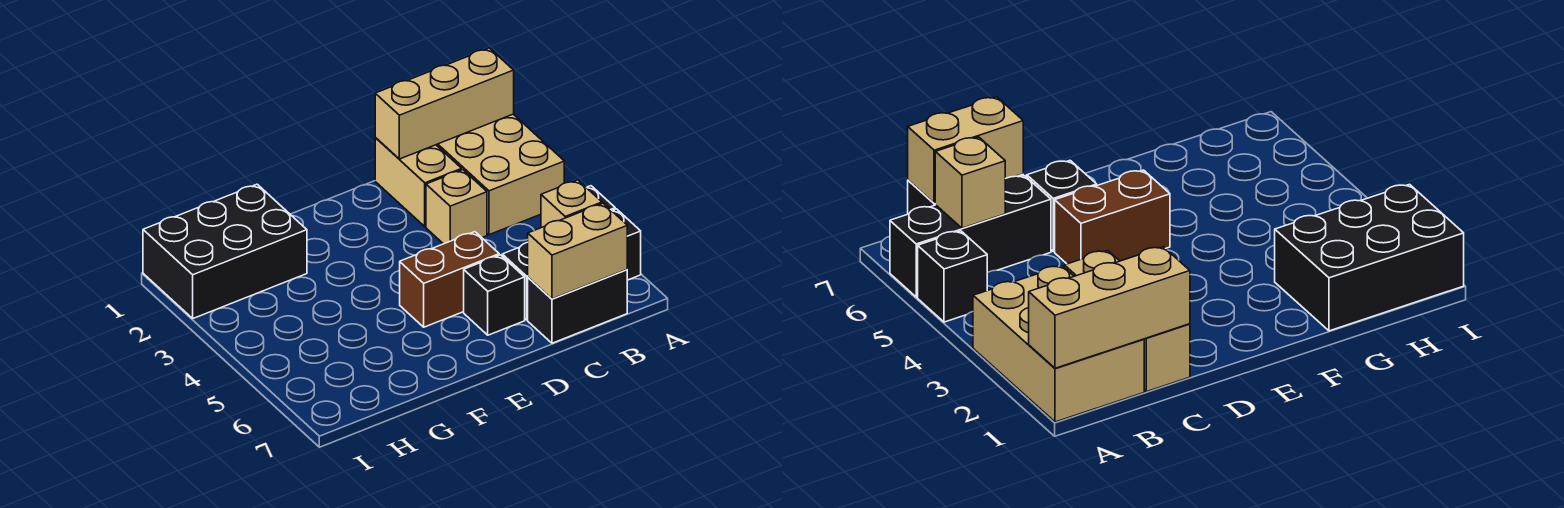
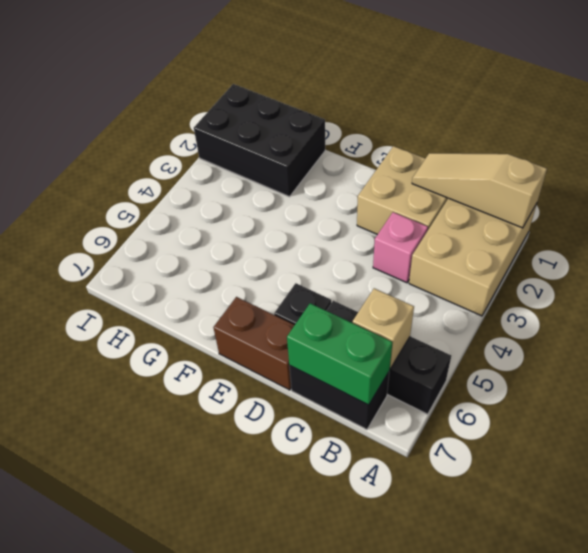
tan 1x3 brick [375,48,514,159] -> tan 1x3 slope [412,153,547,228]
black 1x1 brick [918,231,987,322] -> none
tan 1x2 brick [528,203,627,299] -> green 1x2 brick [287,303,392,405]
tan 1x2 brick [375,138,462,227] -> tan 2x2 brick [357,146,448,235]
tan 1x1 brick [426,170,487,244] -> pink 1x1 brick [373,212,428,283]
brown 1x2 brick [400,232,499,327] -> brown 1x2 brick moved to [213,297,295,390]

